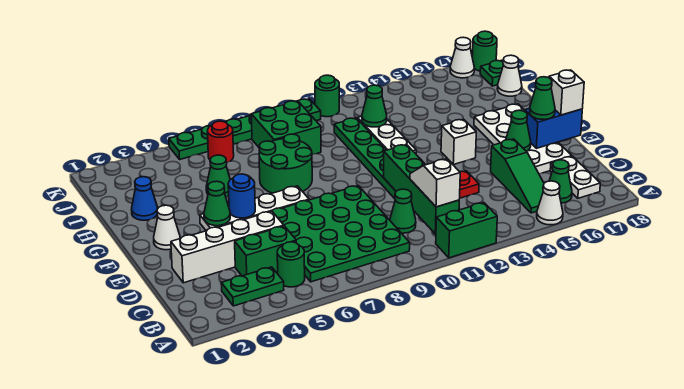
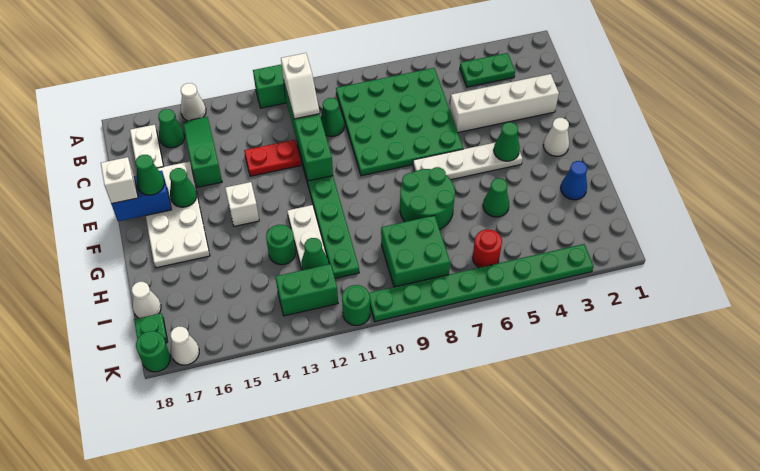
green 1x1 round brick [277,242,305,287] -> green 1x1 round brick moved to [266,225,295,265]
green 1x2 brick [235,226,296,276] -> green 1x2 brick moved to [275,264,338,316]
blue 1x1 round brick [228,174,255,218] -> none
green 1x6 plate [169,99,321,159] -> green 1x8 plate [369,244,594,322]

